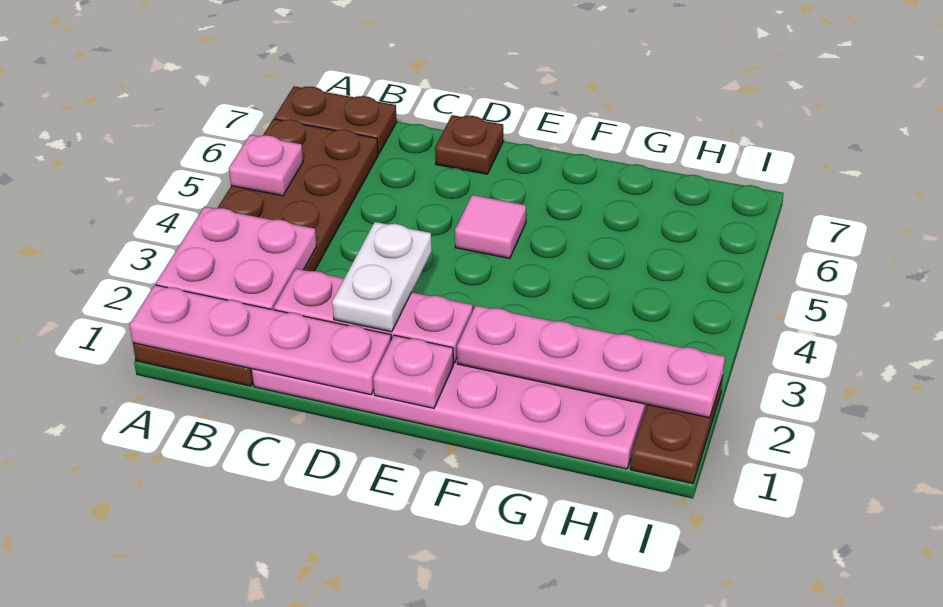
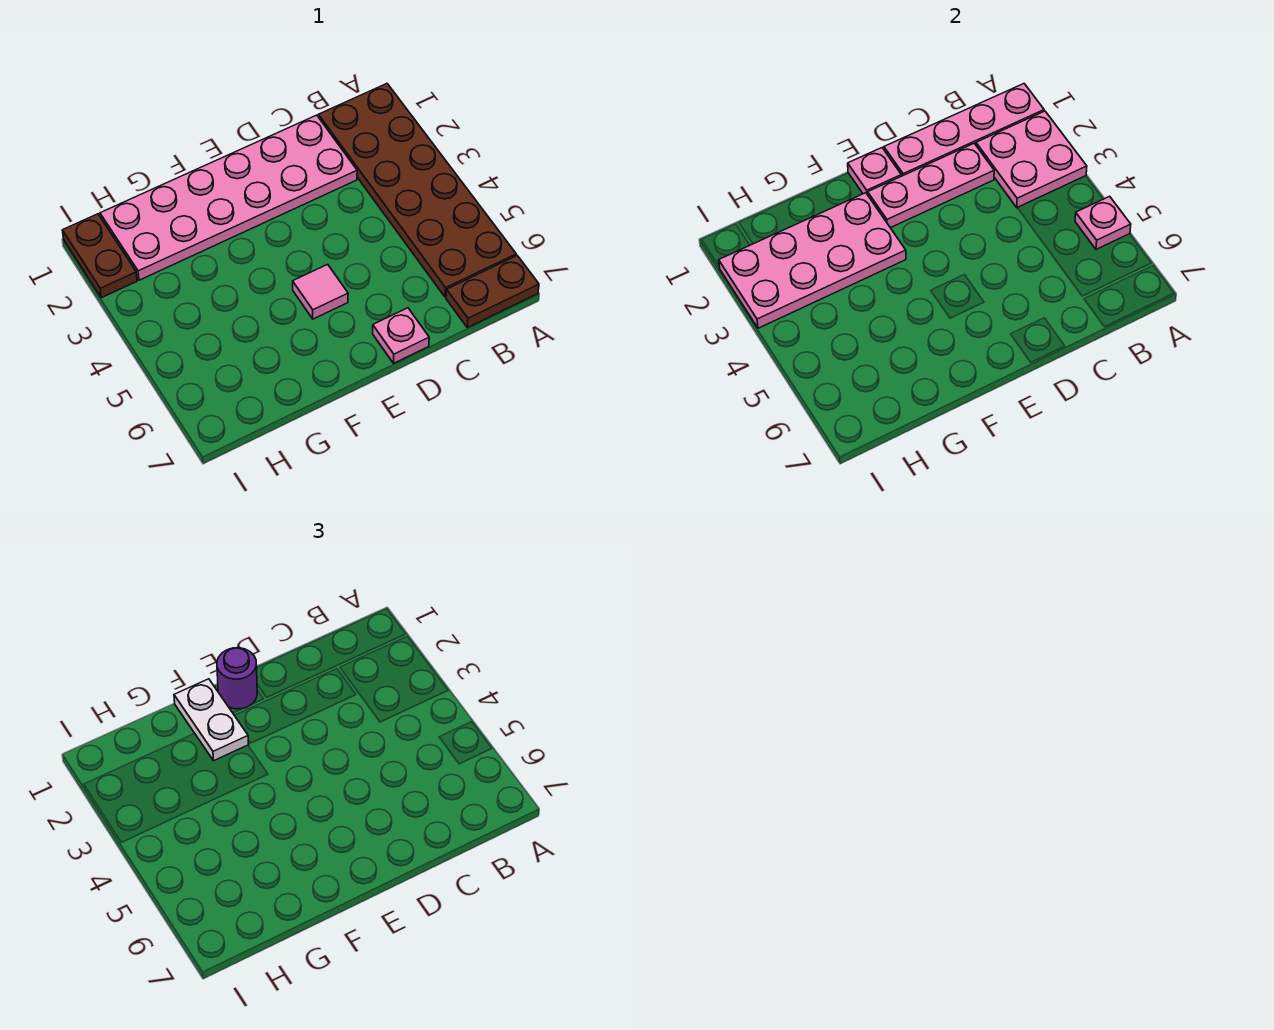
white 1x2 plate [332,222,432,332] -> white 1x2 plate moved to [174,679,249,761]
brown 1x1 plate [435,115,503,174] -> pink 1x1 plate [373,308,429,363]
none -> purple 1x1 round brick [217,648,257,709]
pink 1x4 plate [457,305,725,418] -> pink 2x4 plate [719,193,906,328]

